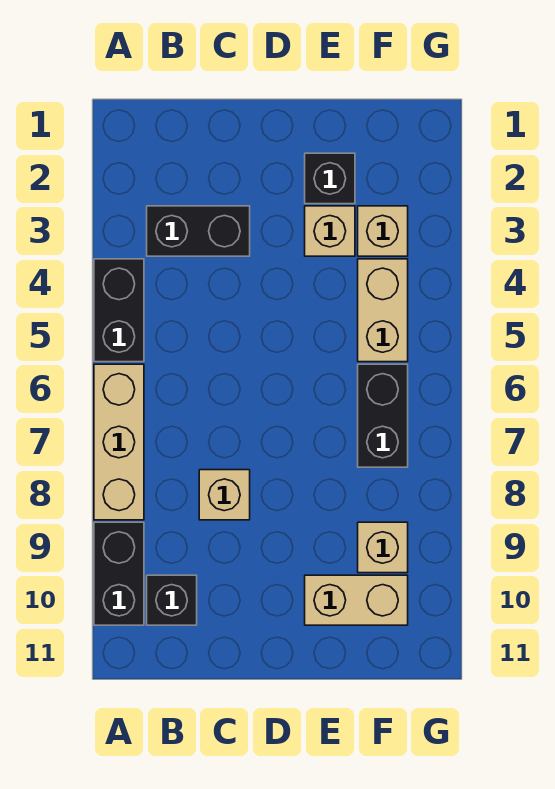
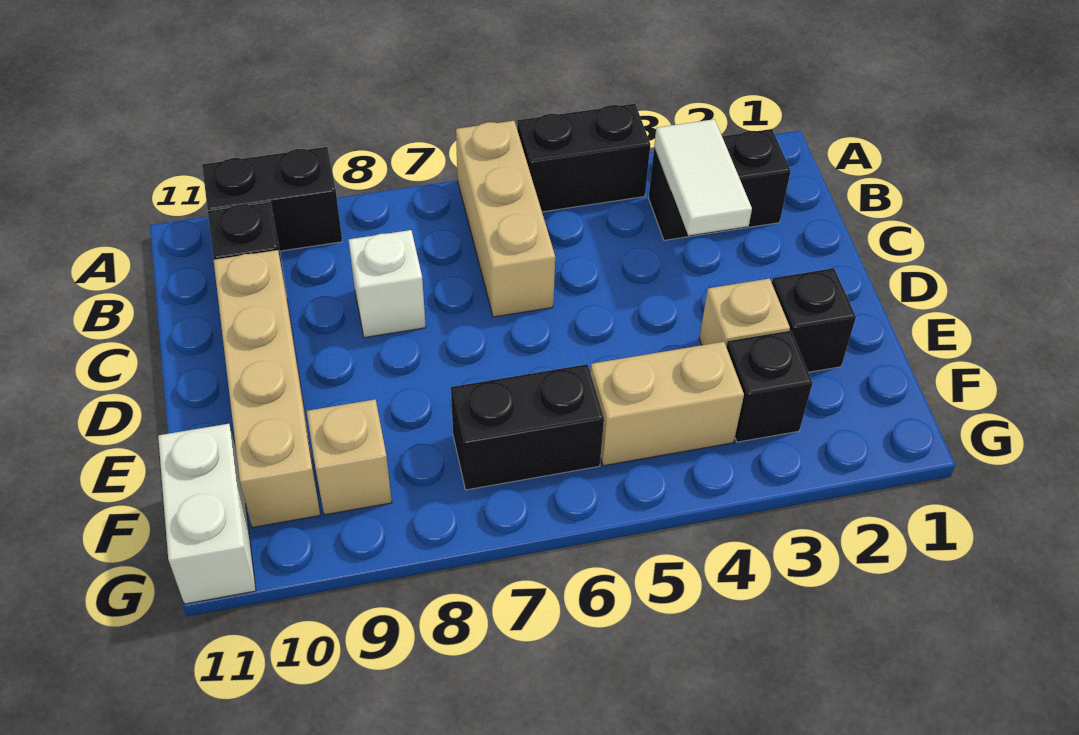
tan 1x3 brick [94,364,144,520] -> tan 1x3 brick turned to [456,121,555,317]
black 1x2 brick [147,206,250,256] -> black 1x2 brick turned to [649,129,791,240]
none -> white 1x2 tile [654,119,752,235]
tan 1x1 brick [199,470,250,520] -> white 1x1 brick [349,230,426,338]
tan 1x2 brick [305,575,408,625] -> tan 1x4 brick [214,250,320,528]
tan 1x1 brick [358,206,408,256] -> black 1x1 brick [727,331,813,442]
none -> white 1x2 brick [158,424,256,604]

